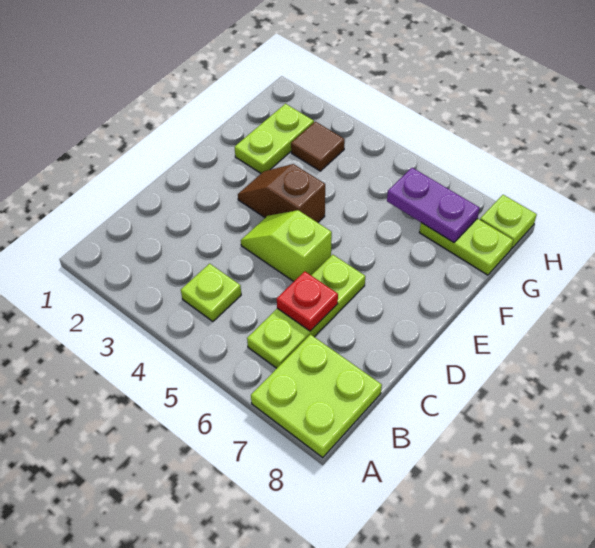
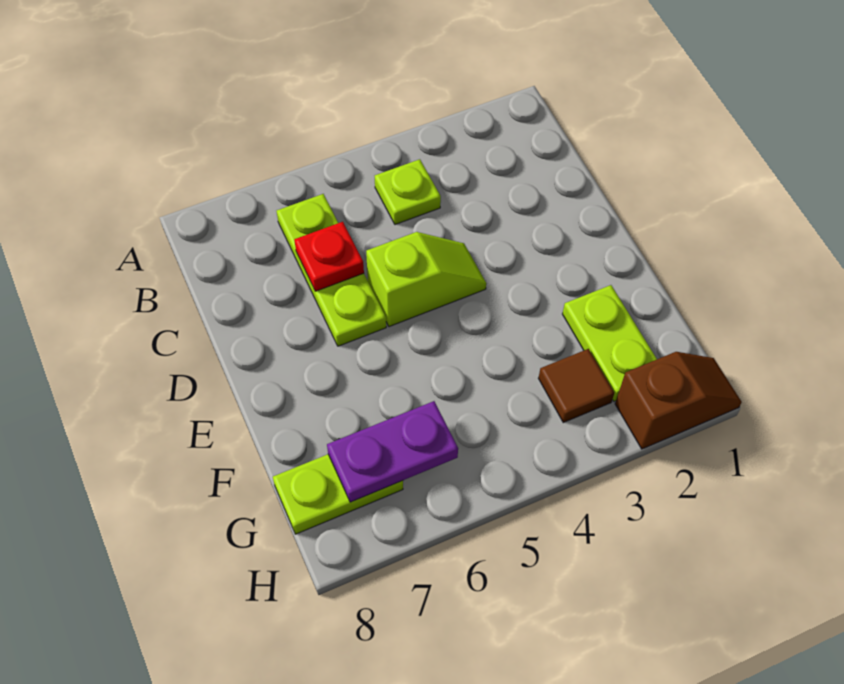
lime 2x2 plate [251,335,382,458] -> none
brown 1x2 slope [238,164,325,223] -> brown 1x2 slope moved to [615,352,742,449]
lime 1x1 plate [480,195,537,249] -> none

